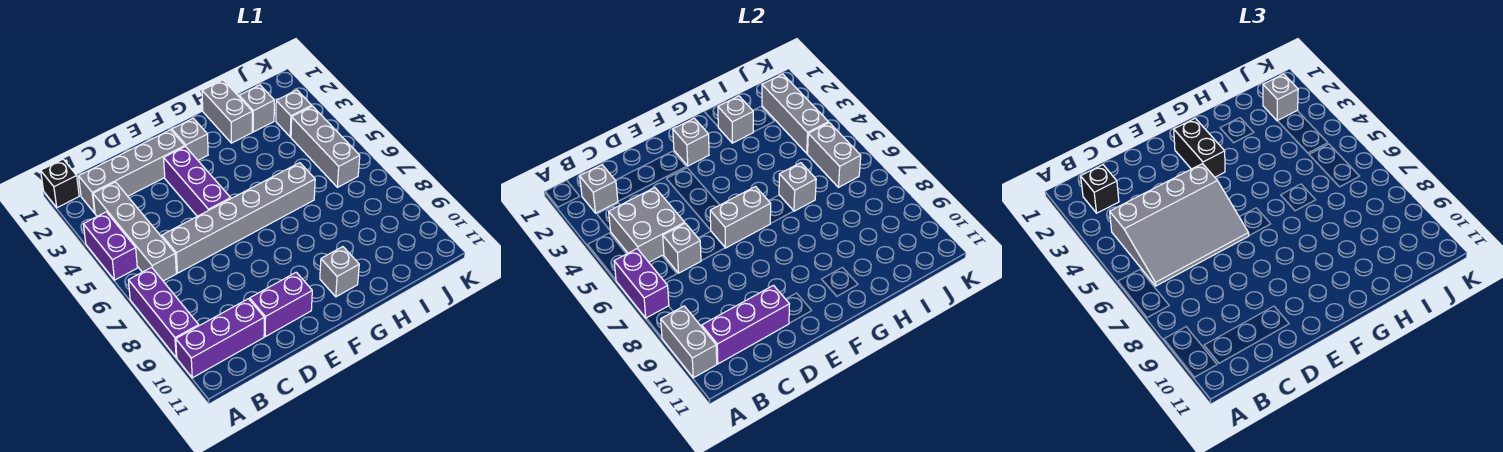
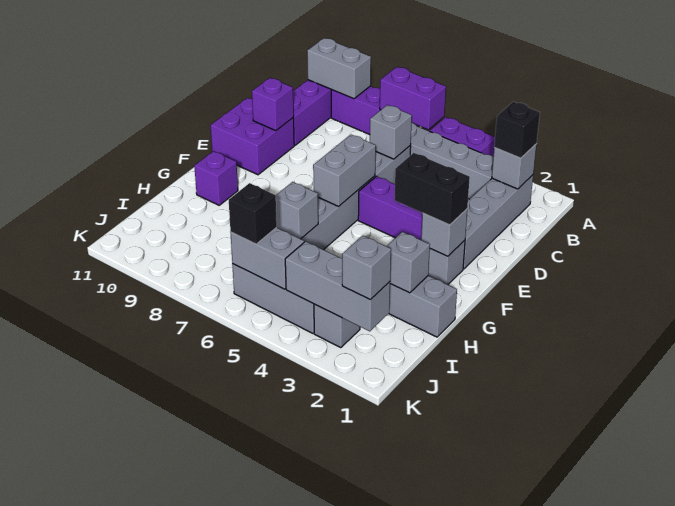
black 1x1 brick [41,159,79,208] -> black 1x1 brick moved to [229,183,277,244]
grey 2x2 brick [609,188,685,262] -> none
grey 3x4 slope [1110,164,1249,286] -> none
purple 1x3 brick [702,285,790,364] -> purple 1x1 brick [252,78,294,131]
purple 1x2 brick [250,272,312,337] -> purple 2x2 brick [210,98,294,175]
grey 1x1 brick [320,247,359,297] -> purple 1x1 brick [194,151,238,205]
grey 1x1 brick [239,85,274,132] -> none

